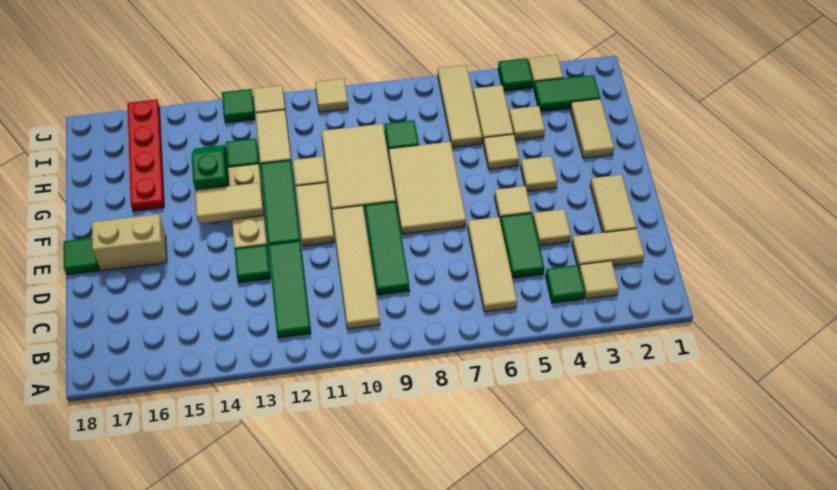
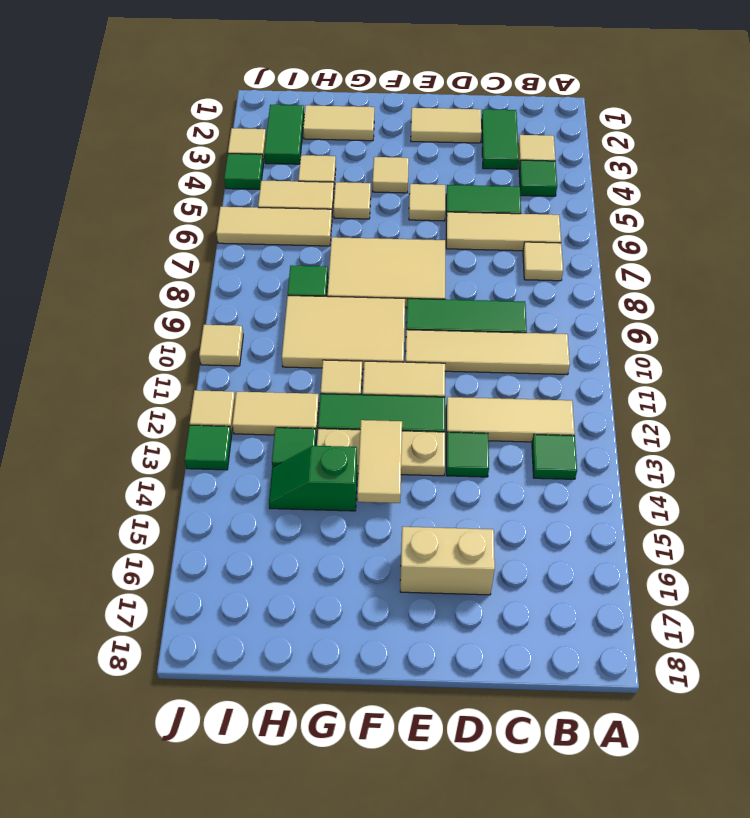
green 1x3 tile [268,241,311,338] -> tan 1x3 tile [446,397,575,442]
tan 1x2 tile [572,229,644,267] -> green 1x2 tile [482,109,519,169]
tan 1x1 tile [533,209,571,246] -> tan 1x1 tile moved to [523,242,563,281]
tan 1x2 brick [92,214,167,271] -> tan 1x2 brick turned to [400,527,495,595]
green 1x1 tile [64,238,99,275] -> green 1x1 tile moved to [532,435,577,479]
red 1x4 plate [127,99,164,211] -> none

